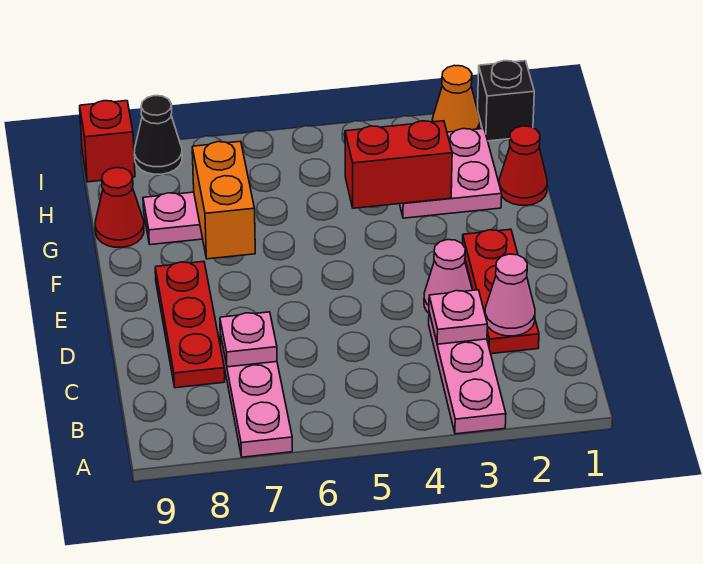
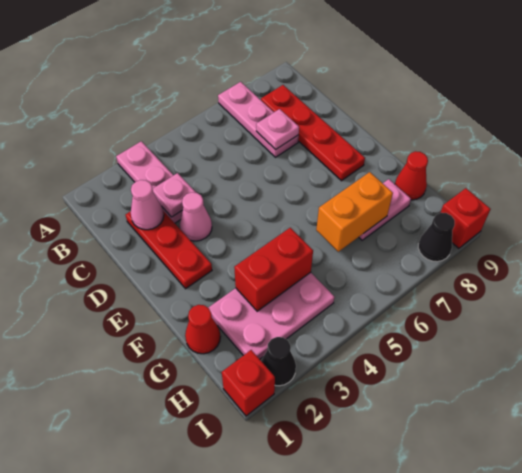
red 1x3 plate [155,261,225,388] -> red 1x4 plate [261,85,365,181]
orange 1x2 brick [192,141,255,259] -> orange 1x2 brick turned to [316,172,393,252]
pink 2x2 plate [400,128,502,218] -> pink 2x3 plate [208,272,335,359]
black 1x1 brick [477,61,534,141] -> red 1x1 brick [222,350,275,416]
orange 1x1 cone [432,65,480,132] -> black 1x1 cone [261,337,296,386]

